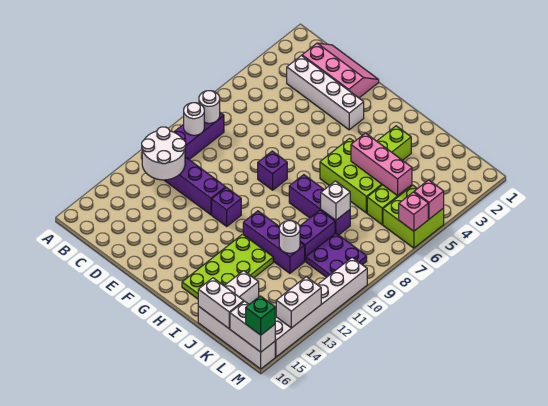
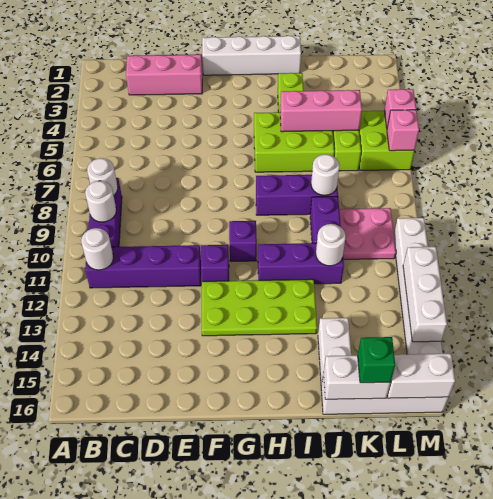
white 2x2 round brick [142,127,186,180] -> white 1x1 round brick [81,228,113,270]
white 1x4 brick [287,56,364,130] -> white 1x4 brick moved to [202,36,301,75]
purple 1x1 brick [258,151,287,190] -> purple 1x1 brick moved to [229,221,257,261]
lime 2x4 plate [182,234,273,299] -> lime 2x4 plate turned to [202,279,317,336]
white 1x1 brick [321,181,350,220] -> white 1x1 round brick [311,154,340,195]
purple 2x2 plate [306,233,367,277] -> pink 2x2 plate [339,208,396,259]
white 1x2 brick [276,277,321,328] -> white 1x3 brick [403,247,447,342]
green 1x1 brick [246,296,275,335] -> green 1x1 brick moved to [358,337,395,383]

